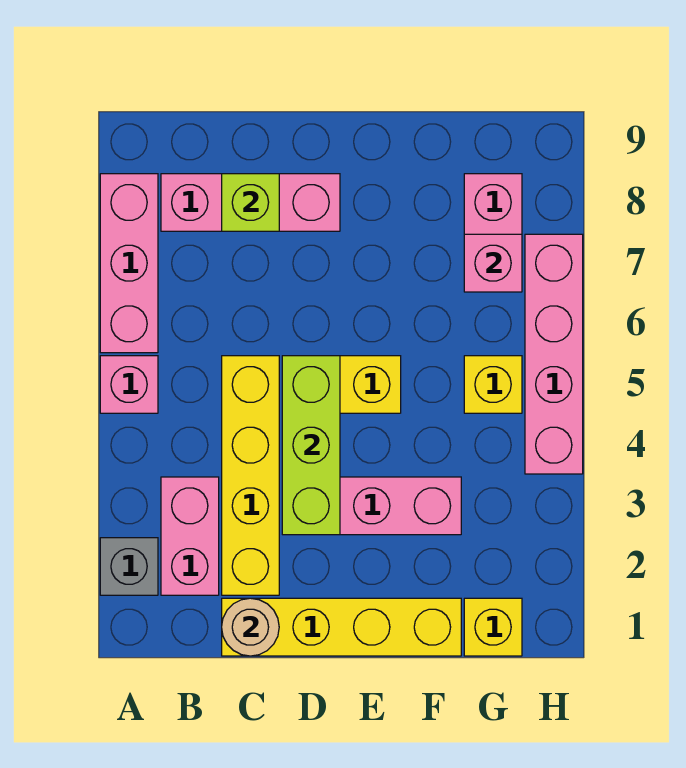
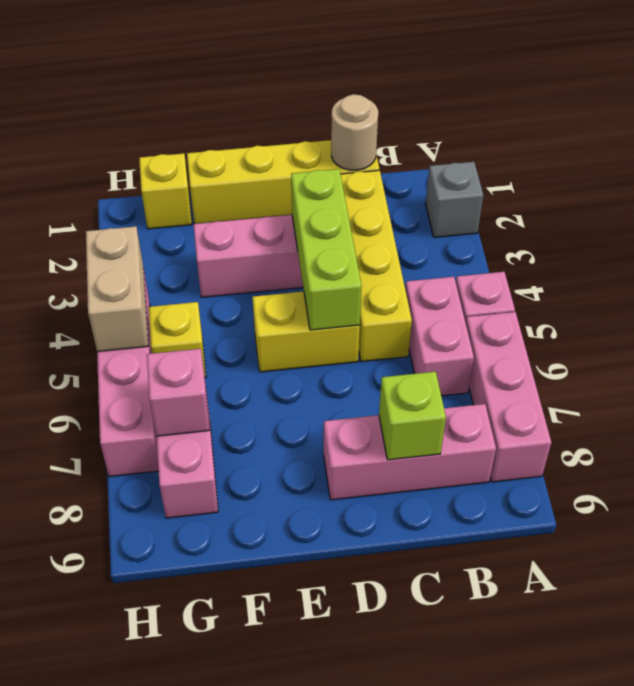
pink 1x2 brick [161,477,219,595] -> pink 1x2 brick moved to [405,277,474,396]
none -> tan 1x2 brick [86,226,148,352]

